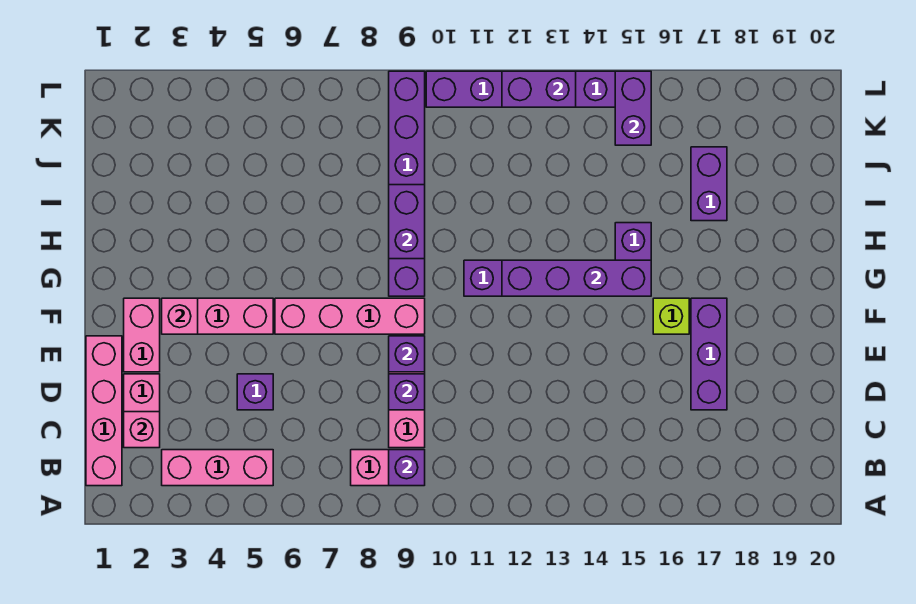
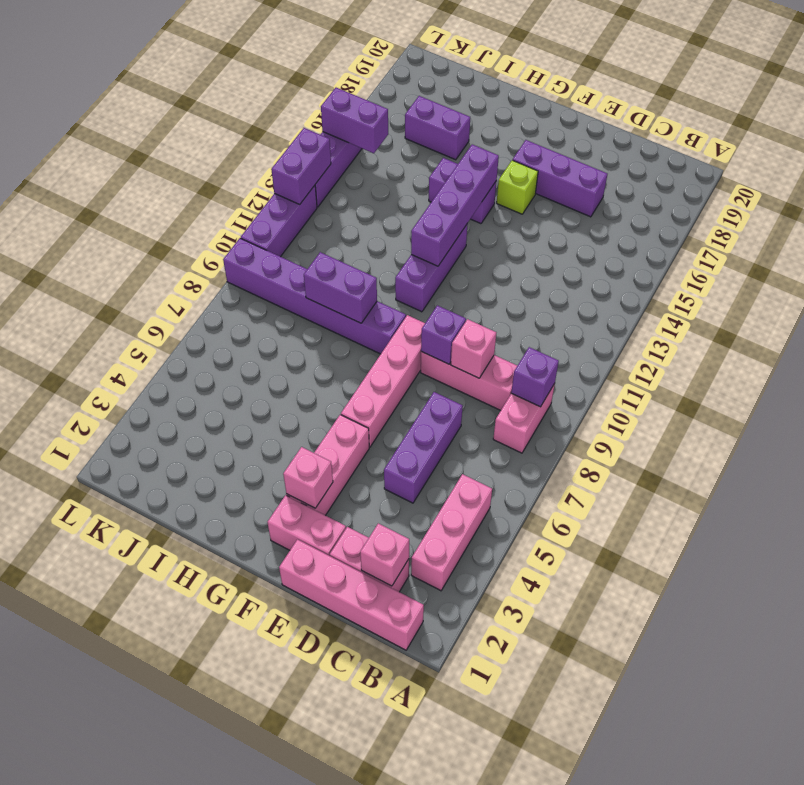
purple 1x1 brick [237,374,273,410] -> purple 1x3 brick [384,392,463,503]
purple 1x1 brick [389,374,425,410] -> pink 1x1 brick [451,319,496,378]

